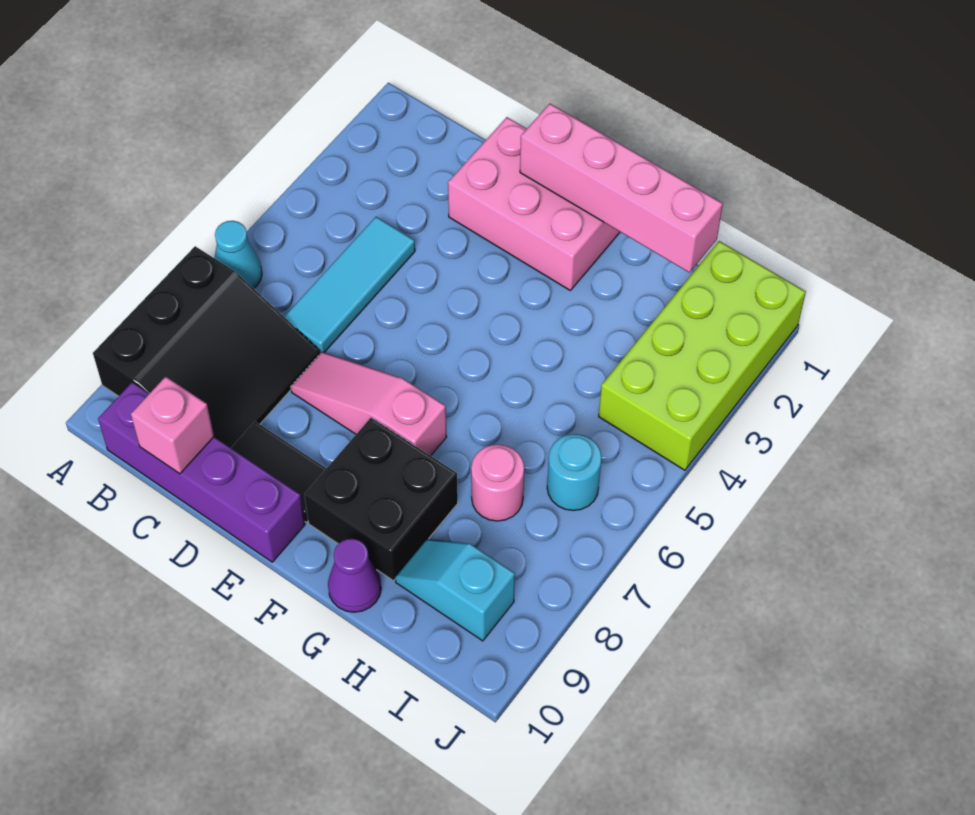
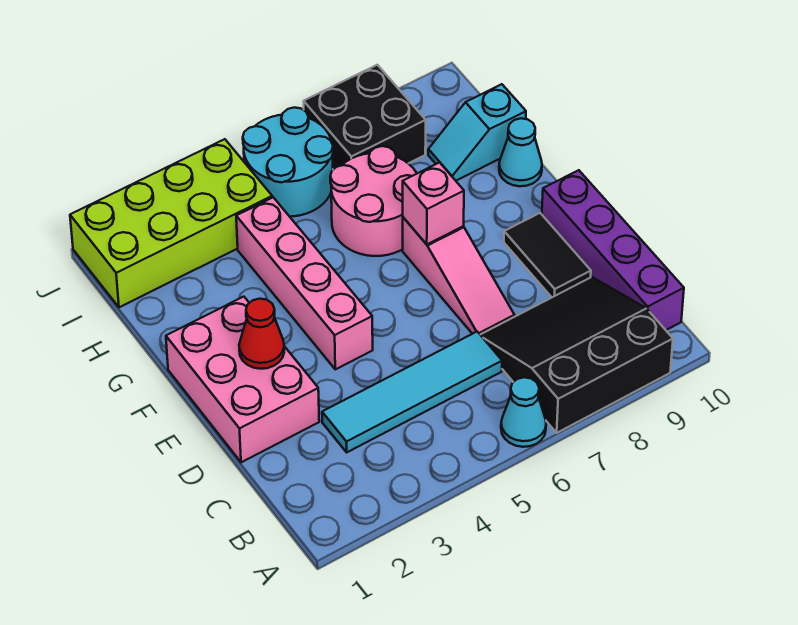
cyan 1x3 tile [284,217,415,353] -> cyan 1x4 tile [322,332,502,452]
pink 1x1 brick [131,377,214,474] -> pink 1x1 brick moved to [403,163,464,244]
pink 1x4 brick [520,104,723,273] -> pink 1x4 brick moved to [236,197,373,369]
none -> red 1x1 cone [239,299,284,369]
black 2x2 brick [304,418,458,581] -> black 2x2 brick moved to [304,65,426,169]
purple 1x1 cone [328,539,381,612] -> cyan 1x1 cone [499,118,542,186]
pink 1x1 round brick [471,444,524,521] -> pink 2x2 round brick [330,146,417,256]
cyan 1x2 slope [395,539,515,641] -> cyan 1x2 slope turned to [428,84,526,181]
cyan 1x1 round brick [547,434,602,511] -> cyan 2x2 round brick [243,107,333,217]

